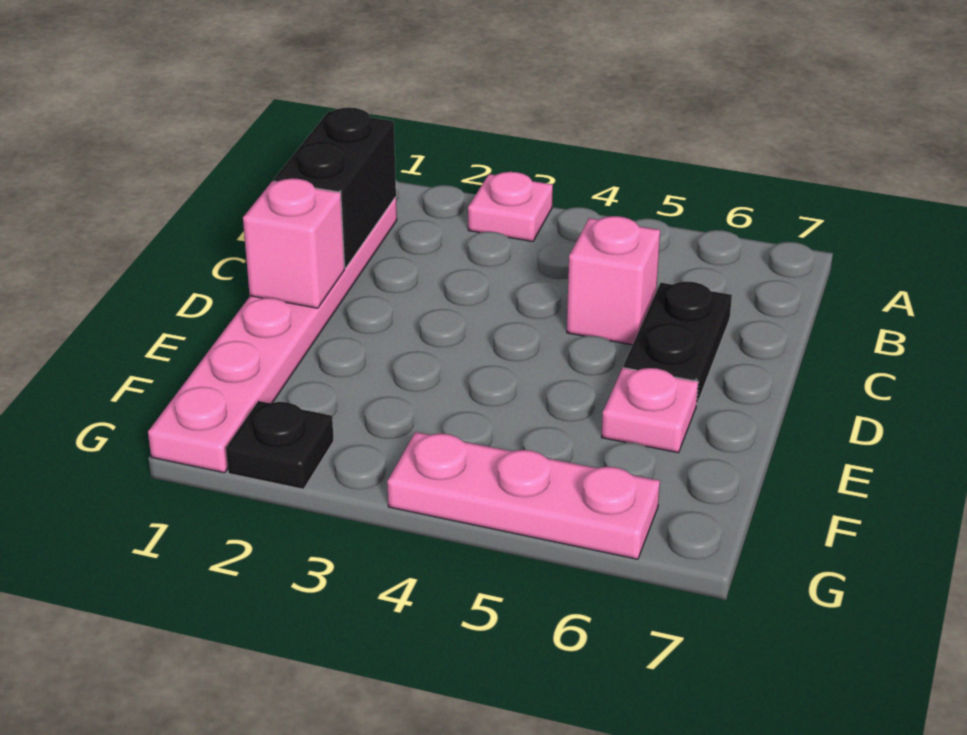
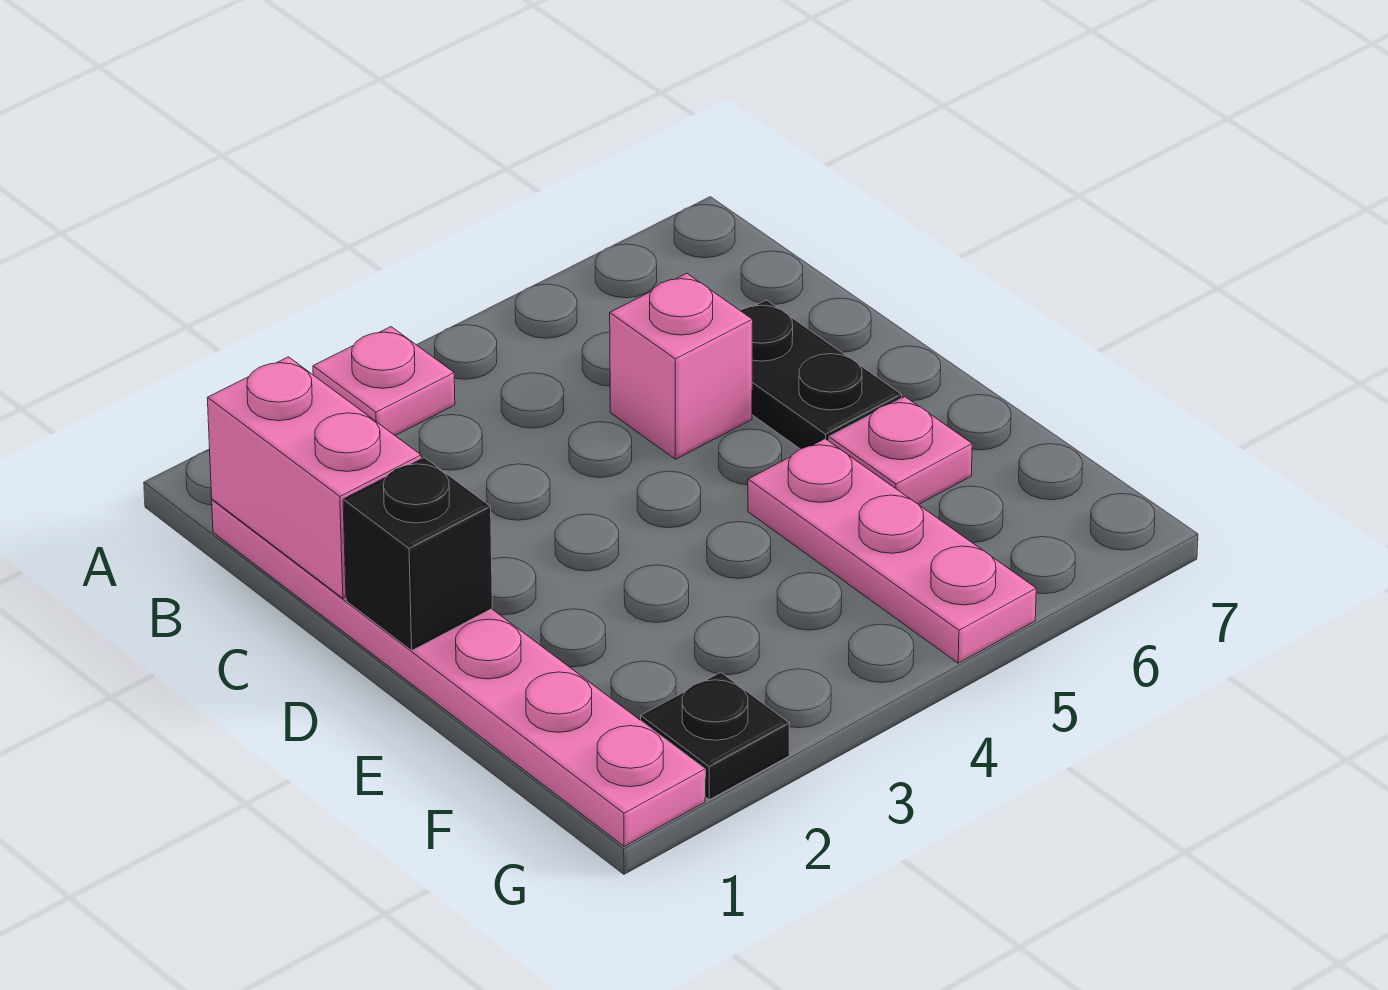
black 1x2 brick [274,108,396,268] -> pink 1x2 brick [207,357,421,598]
pink 1x1 brick [243,178,345,308] -> black 1x1 brick [343,458,492,650]
pink 1x3 plate [387,432,660,559] -> pink 1x3 plate turned to [748,439,1036,663]

